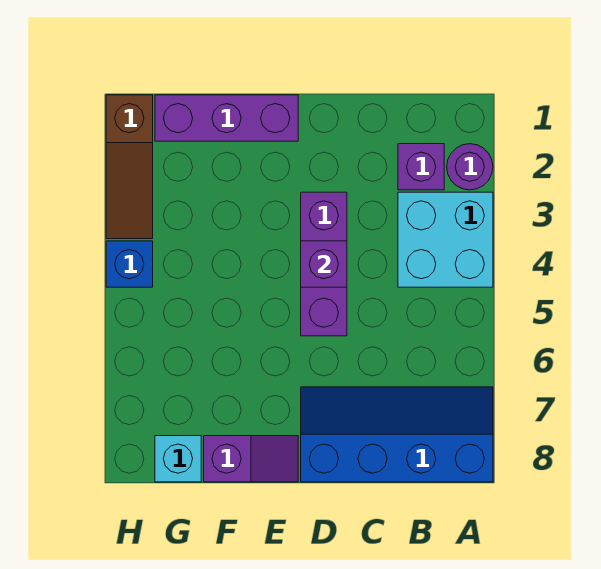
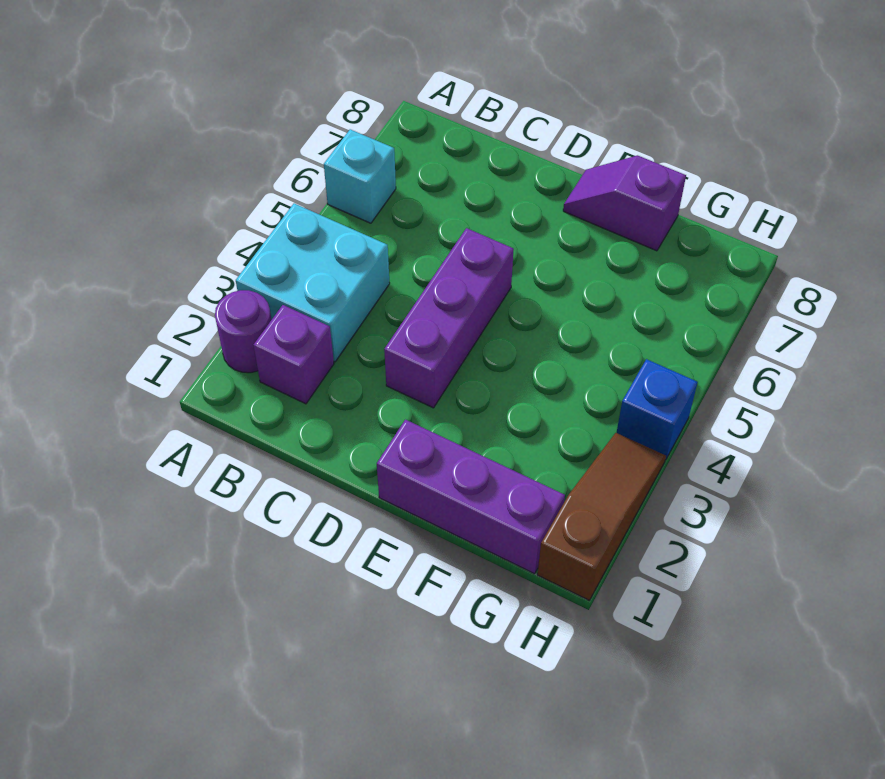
blue 2x4 slope [301,387,493,482] -> none
purple 1x1 brick [301,241,347,287] -> none
cyan 1x1 brick [155,436,201,482] -> cyan 1x1 brick moved to [324,129,396,223]

